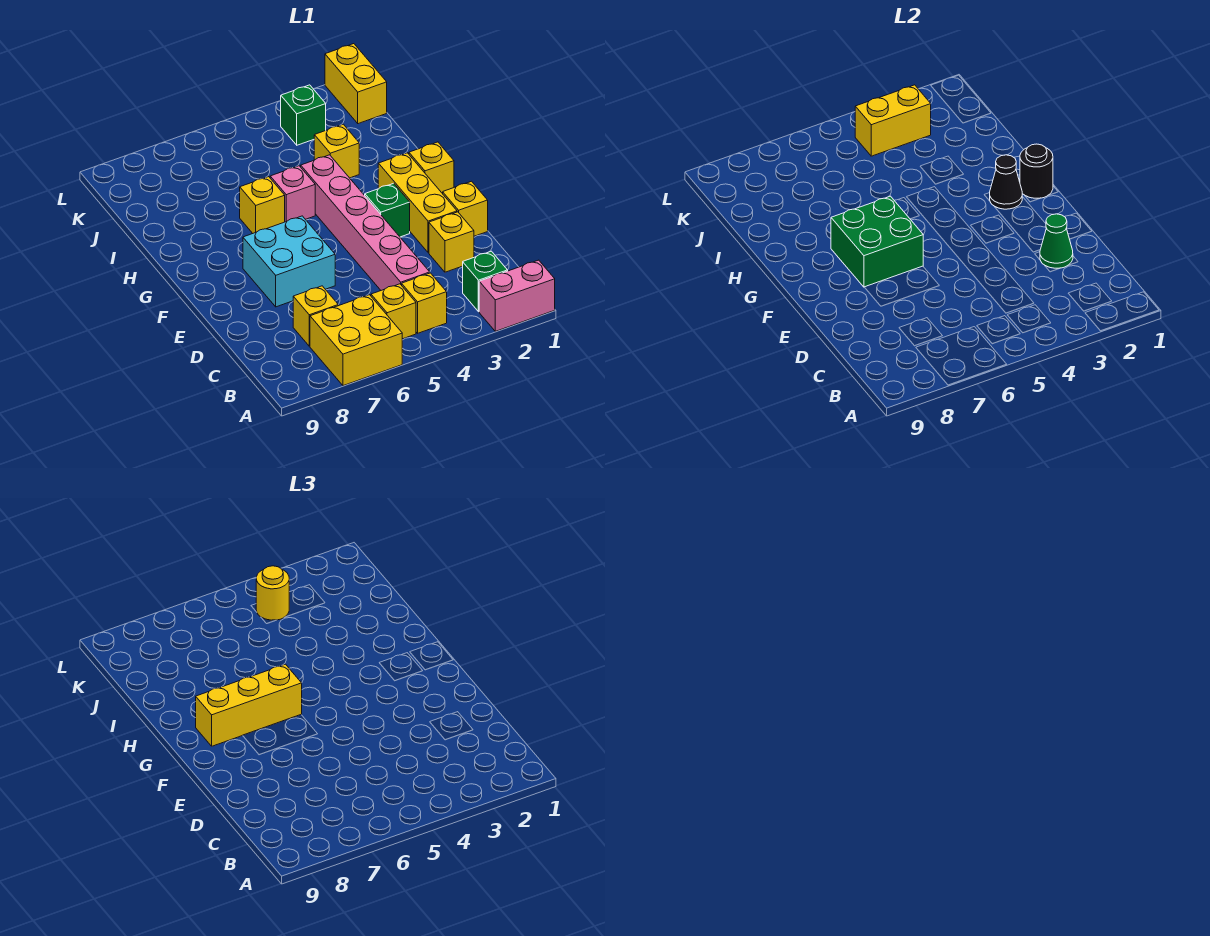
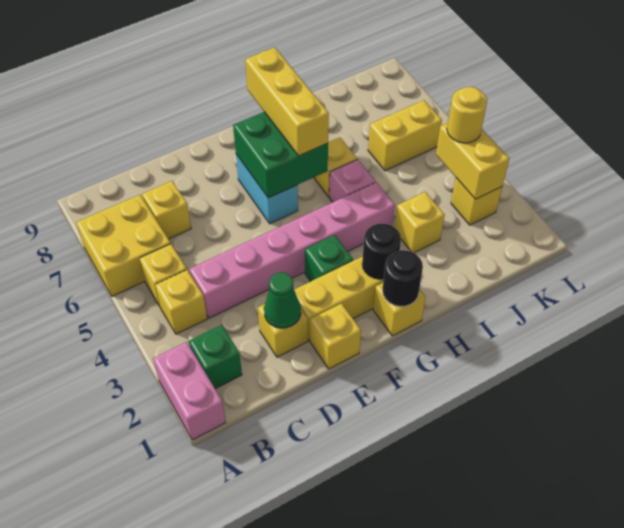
cyan 2x2 brick [243,216,335,307] -> cyan 1x2 brick [236,154,298,224]
black 1x1 cone [990,155,1022,209] -> black 1x1 round brick [362,224,401,279]
yellow 1x2 brick [325,44,387,124] -> yellow 1x2 brick moved to [368,100,442,171]
green 1x1 brick [281,85,326,145] -> yellow 1x1 brick [451,178,502,225]

